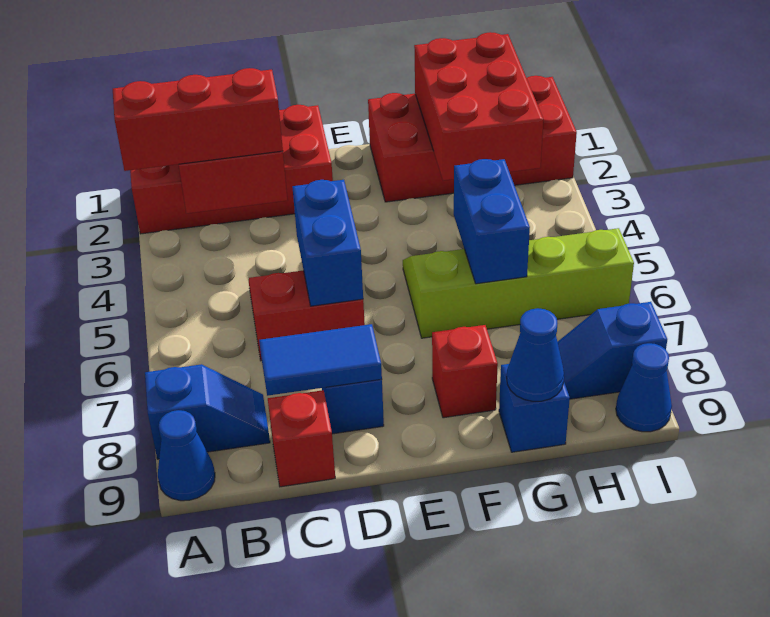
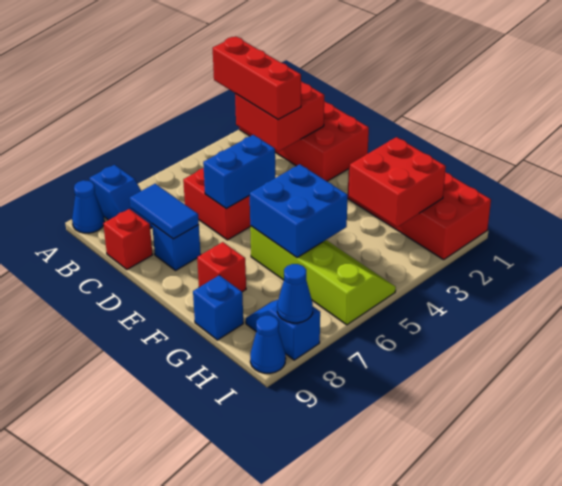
red 2x3 brick [414,32,543,180] -> red 2x2 brick [349,137,446,227]
blue 1x2 brick [454,159,530,284] -> blue 2x2 brick [249,164,348,258]
blue 1x1 cone [507,308,564,401] -> blue 1x1 cone moved to [277,264,313,323]

